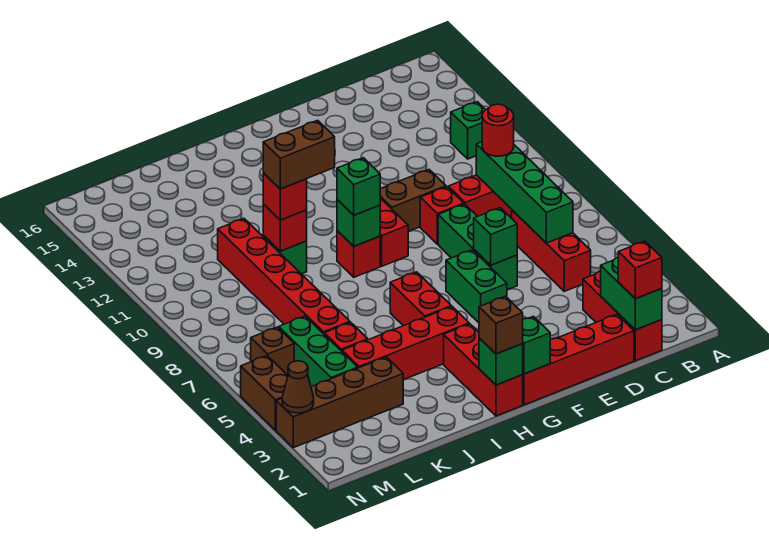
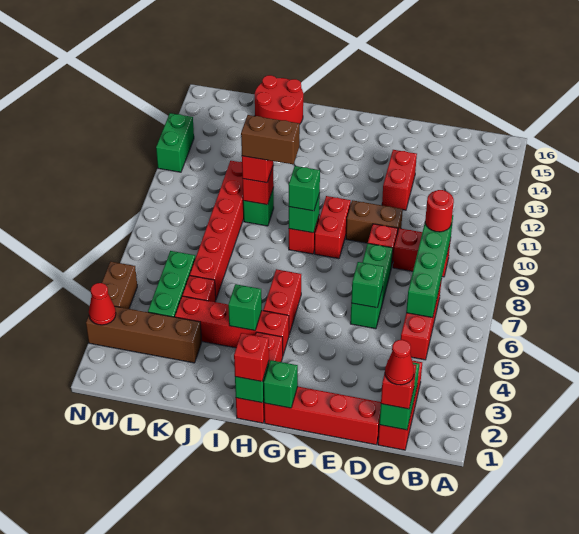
green 1x1 brick [451,102,486,159] -> green 1x1 brick moved to [228,284,262,330]
none -> red 1x1 cone [385,340,414,385]
none -> red 1x2 brick [382,150,417,210]
green 1x2 brick [446,250,507,323] -> green 1x2 brick moved to [156,113,194,172]
brown 1x1 brick [479,296,523,354] -> red 1x1 brick [234,333,269,381]
none -> red 2x2 round brick [255,75,303,124]
brown 1x1 brick [251,327,294,375] -> none
brown 1x1 cone [282,361,314,413] -> red 1x1 cone [89,283,116,325]

